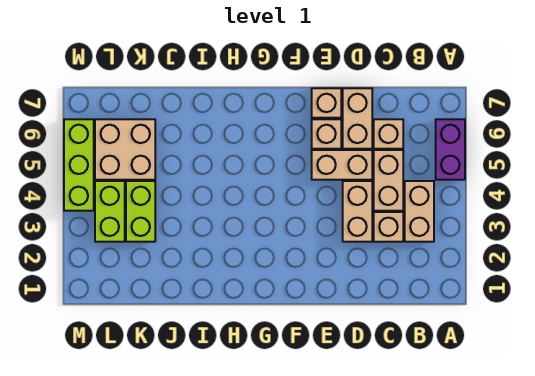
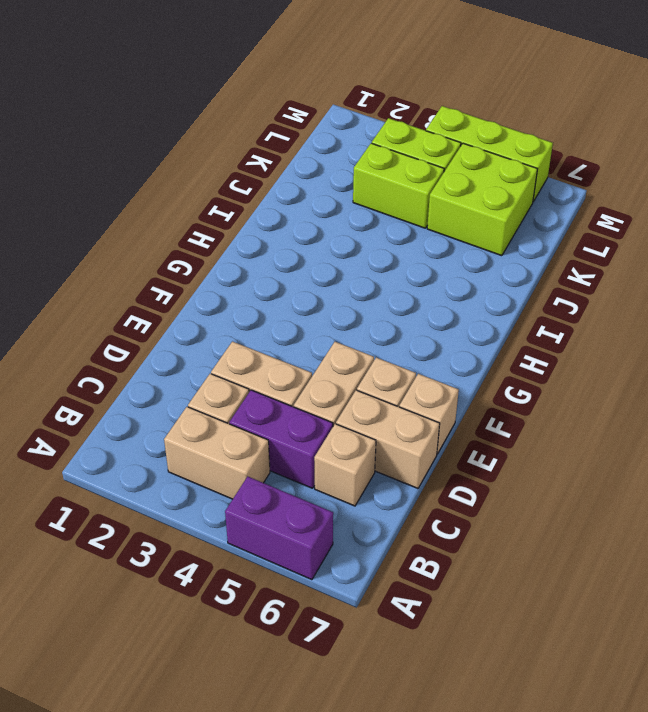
tan 1x2 brick [374,150,403,211] -> purple 1x2 brick [229,390,333,488]
tan 2x2 brick [95,119,155,180] -> lime 2x2 brick [427,143,537,256]

